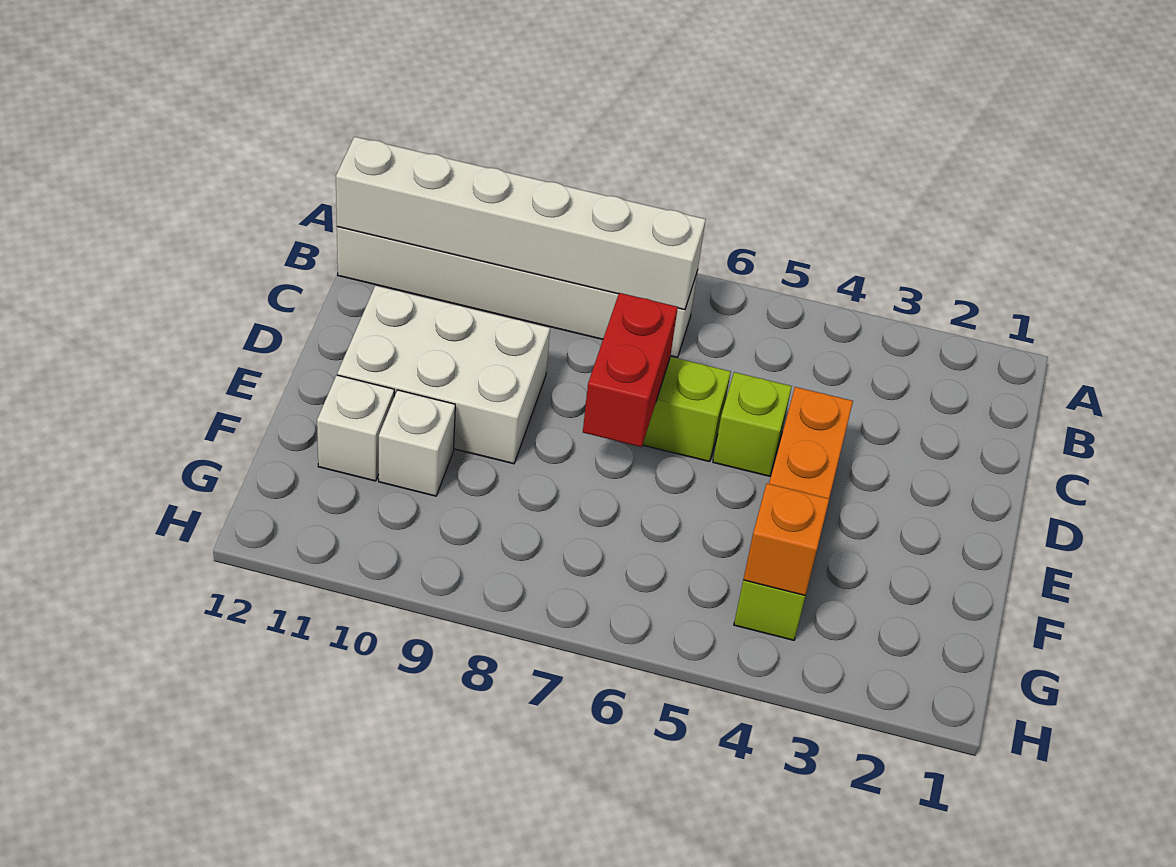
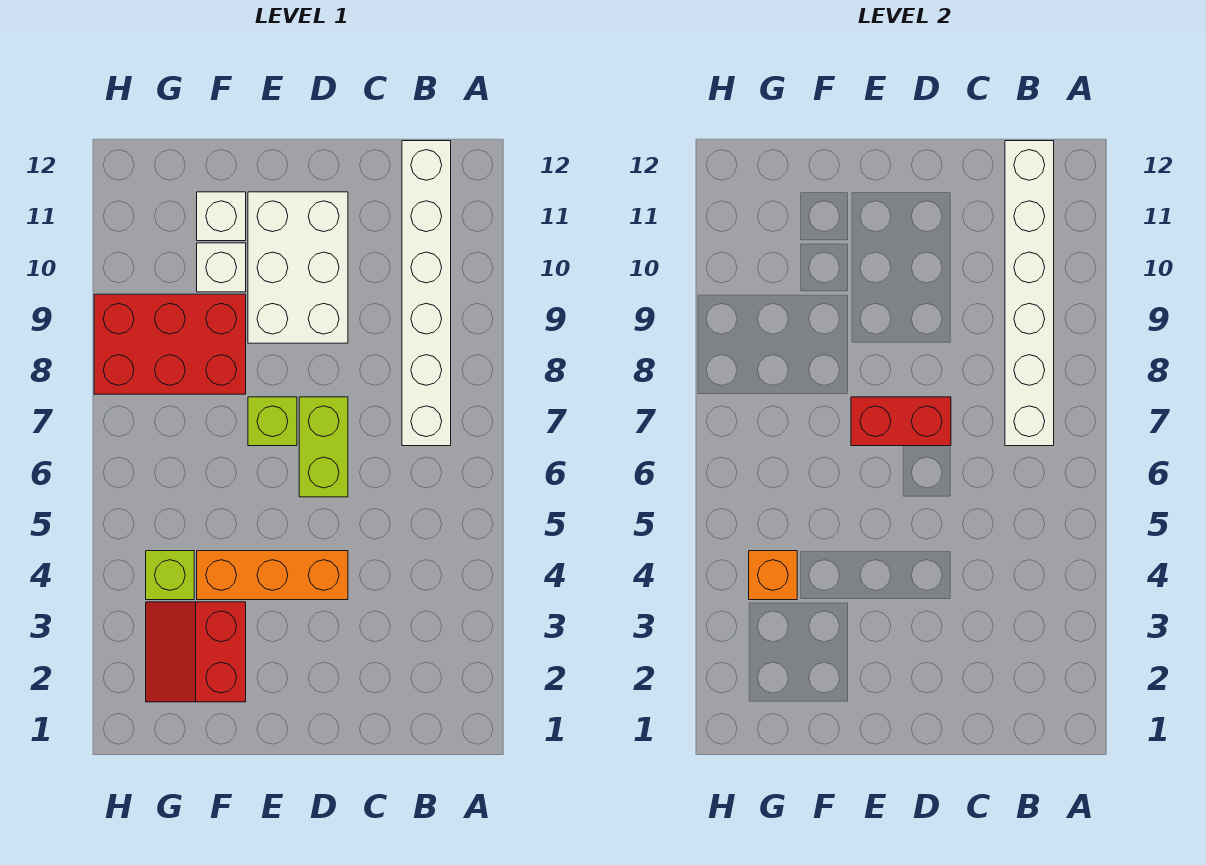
lime 1x1 brick [713,372,792,476] -> lime 1x1 brick moved to [248,397,297,446]
none -> red 2x2 slope [146,602,246,702]
none -> red 2x3 brick [94,294,246,394]

